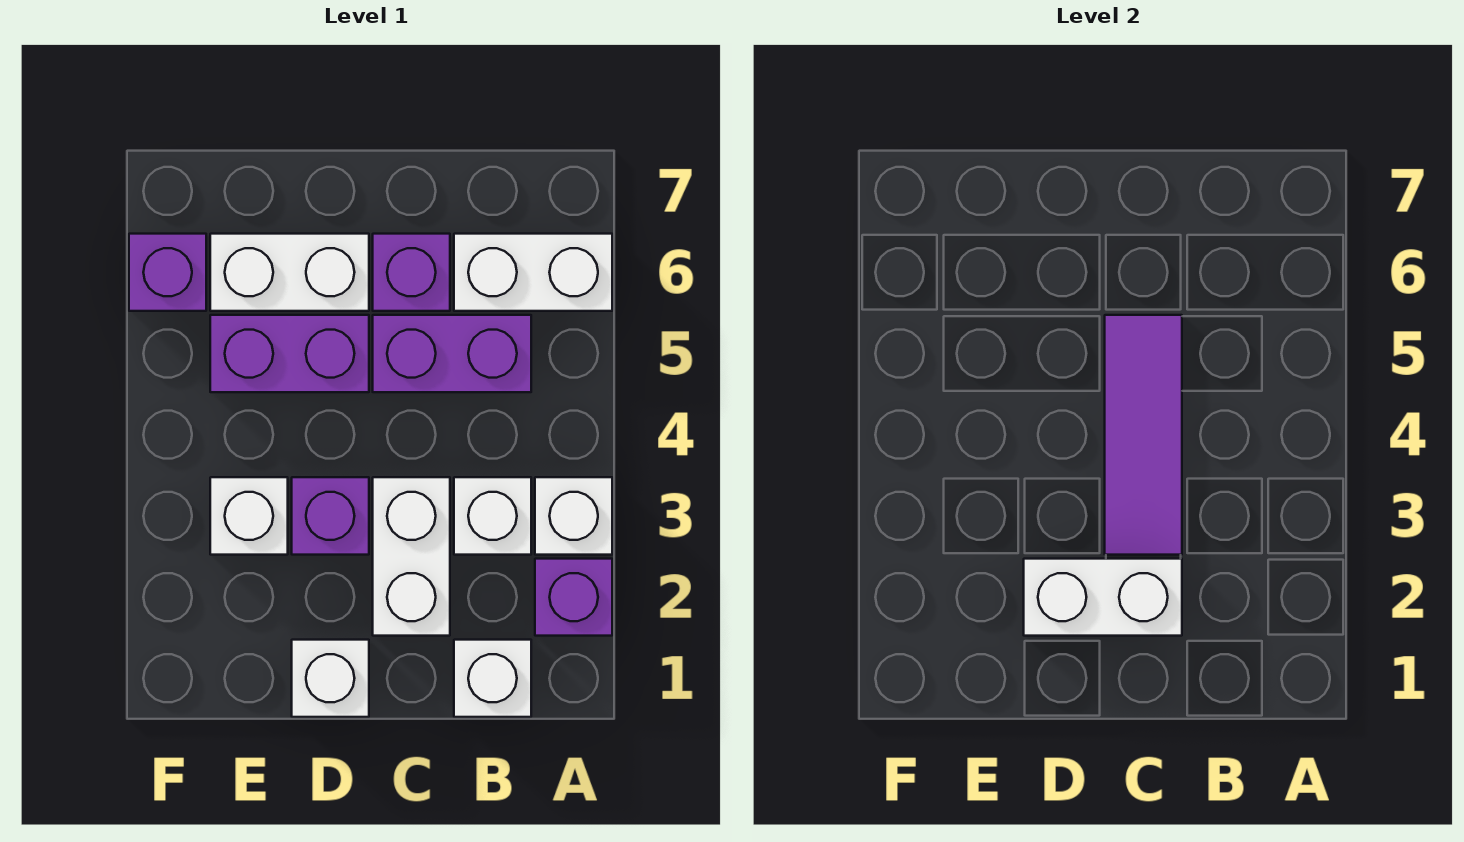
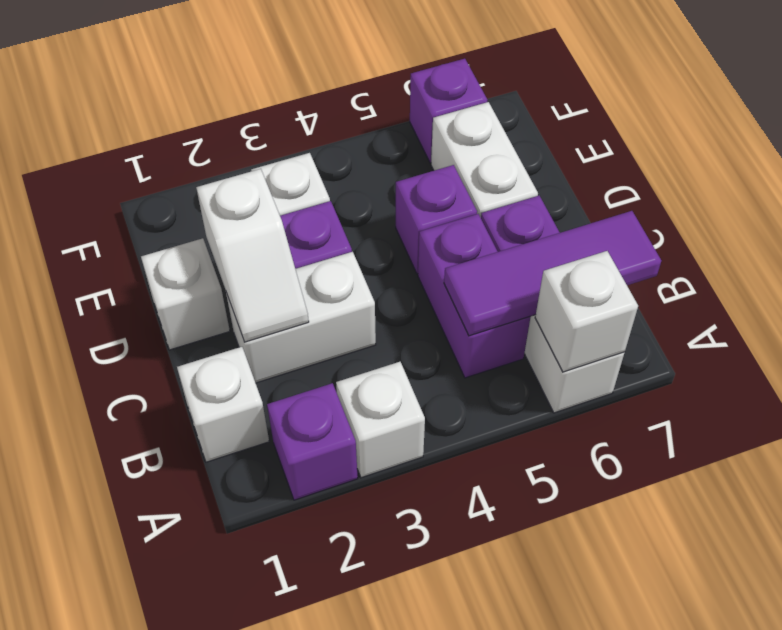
white 1x1 brick [454,477,531,555] -> white 1x1 brick moved to [535,251,638,372]
white 1x2 brick [1024,559,1182,636] -> white 1x2 slope [196,169,309,342]
purple 1x3 tile [1105,315,1182,555] -> purple 1x3 tile moved to [444,211,661,336]
purple 1x2 brick [210,315,369,392] -> purple 1x1 brick [396,165,477,274]

